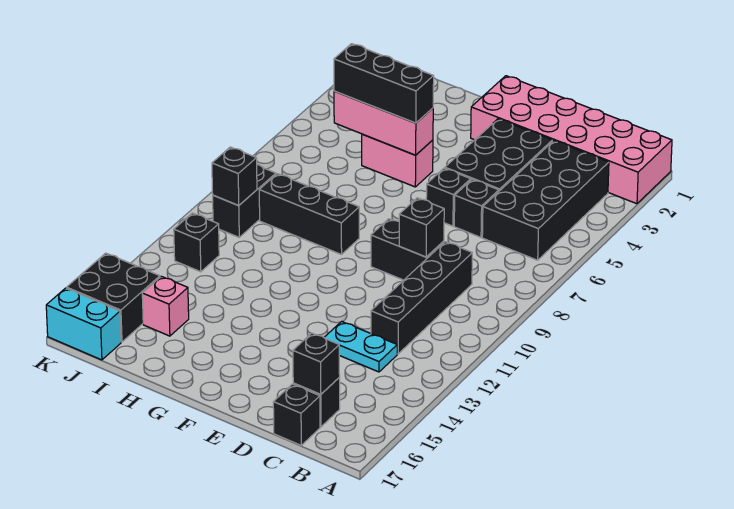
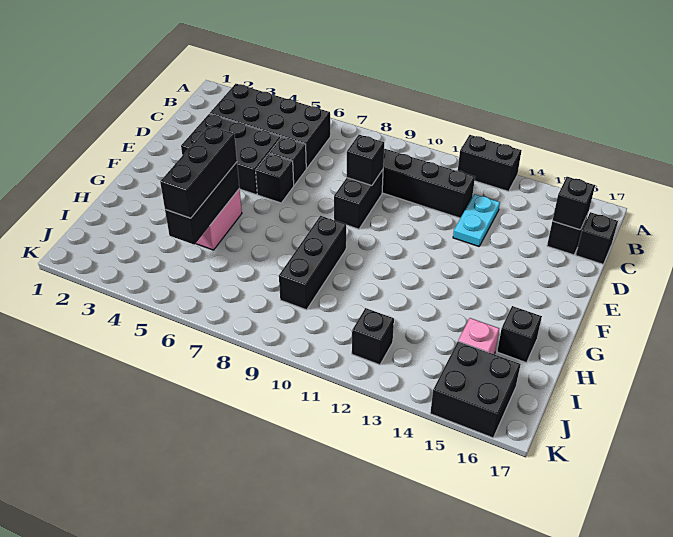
pink 2x6 brick [471,76,672,204] -> none
pink 1x3 brick [334,91,433,155] -> black 1x3 brick [165,162,239,245]
black 1x2 brick [213,165,276,237] -> black 1x2 brick moved to [458,135,522,191]
black 1x1 brick [212,147,257,205] -> black 1x1 brick moved to [497,306,542,363]
cyan 1x2 brick [46,288,121,360] -> none

